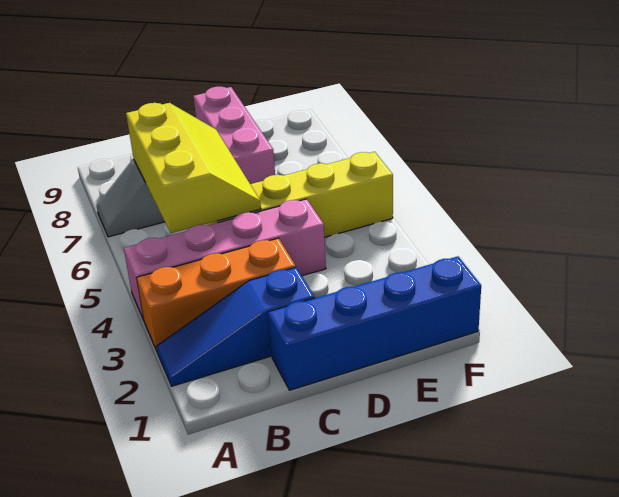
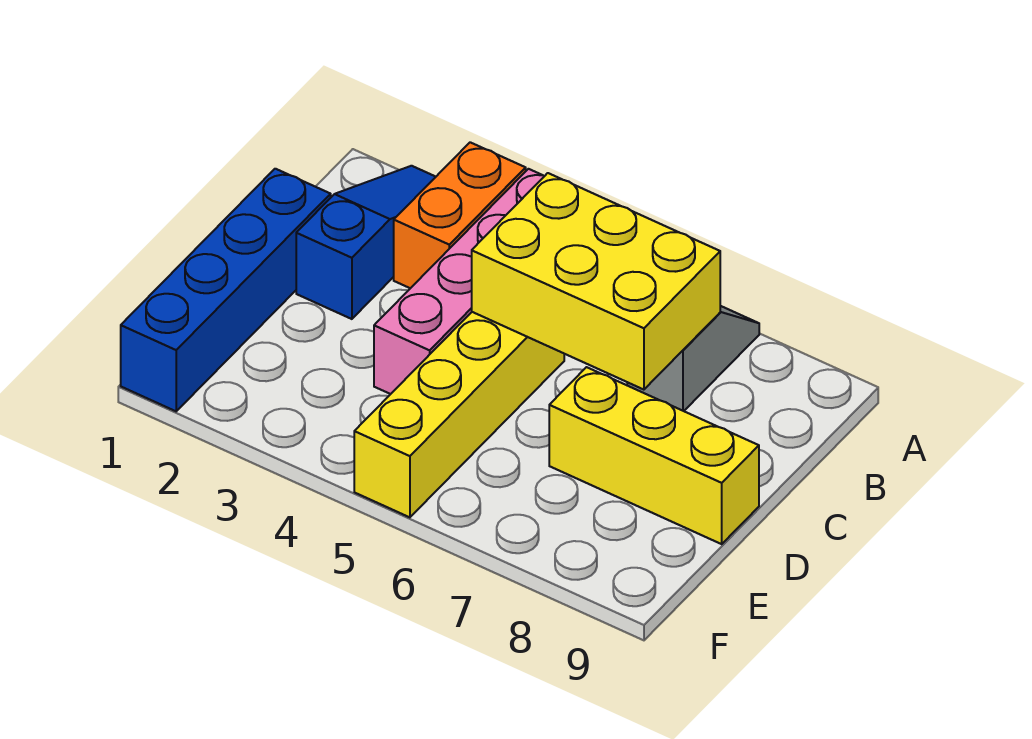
orange 1x3 brick [137,238,296,353] -> orange 1x2 brick [394,142,526,288]
yellow 2x3 slope [126,103,261,233] -> yellow 2x3 brick [472,173,720,390]
pink 1x3 brick [194,87,275,184] -> yellow 1x3 brick [549,367,759,544]

